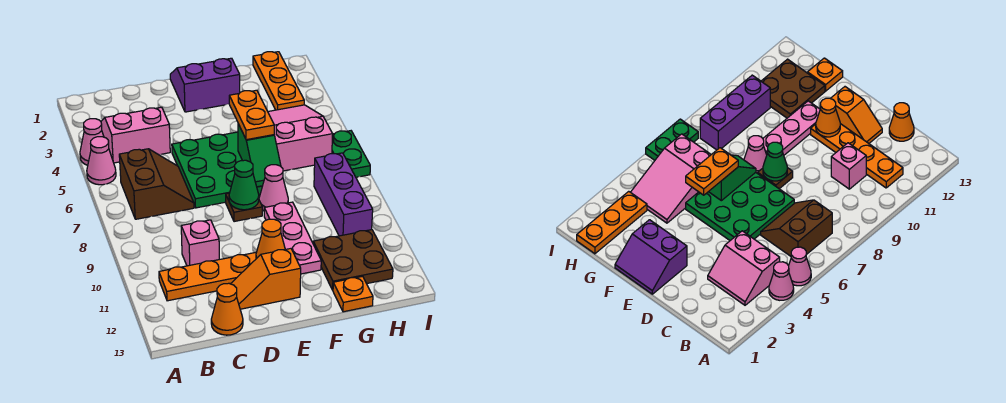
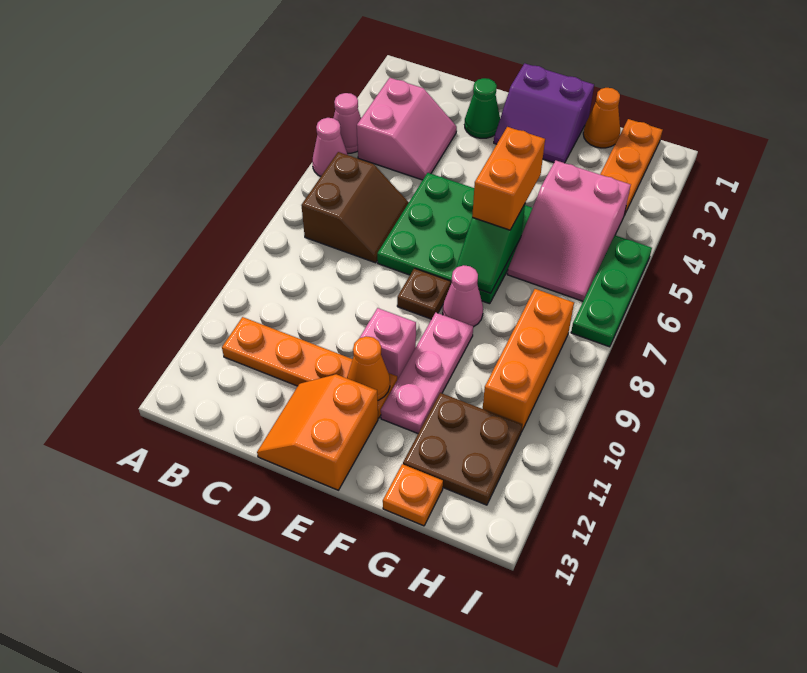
pink 2x2 slope [101,107,170,163] -> pink 2x2 slope turned to [357,78,457,180]
pink 1x1 brick [181,220,219,266] -> pink 1x1 brick moved to [360,308,416,380]
orange 1x1 cone [211,283,243,335] -> orange 1x1 cone moved to [583,88,620,148]
orange 1x2 slope [231,249,301,309] -> orange 2x2 slope [257,374,378,490]
purple 2x2 slope [170,58,240,112] -> purple 2x2 slope turned to [494,63,594,163]
green 1x1 cone [229,160,259,210] -> green 1x1 cone moved to [465,78,500,138]
orange 1x2 plate [229,90,274,140] -> orange 1x2 brick [472,127,545,230]
pink 2x3 slope [268,105,333,171] -> pink 2x3 slope turned to [507,160,631,301]
purple 1x3 brick [314,153,373,236] -> orange 1x3 brick [483,289,574,432]
green 1x2 plate [332,131,370,177] -> green 1x3 plate [571,235,652,347]

